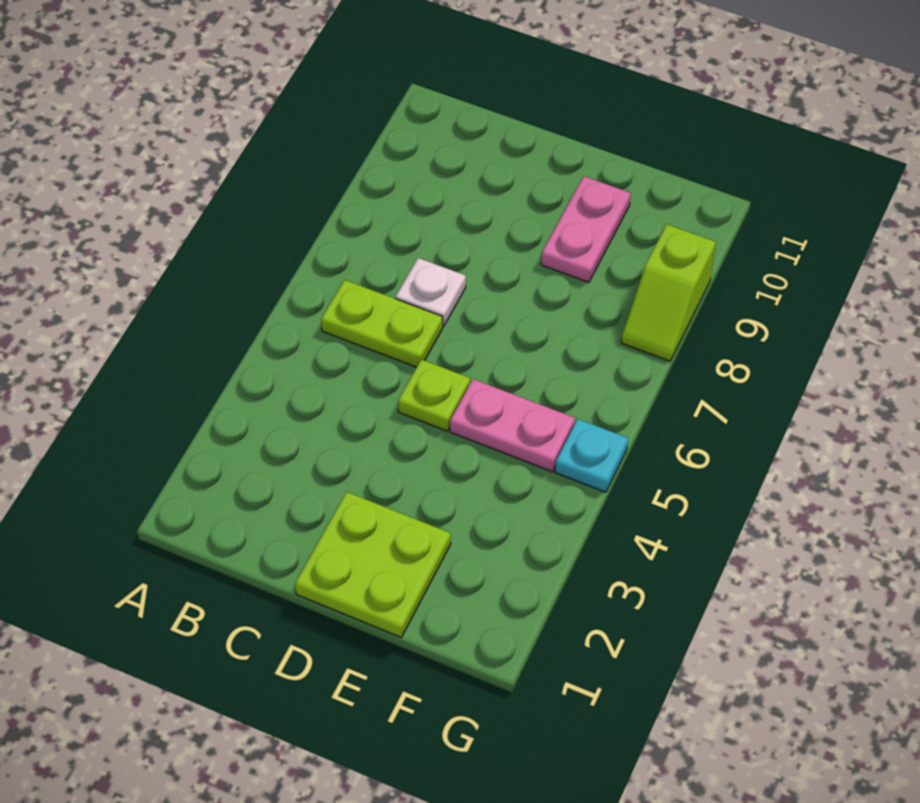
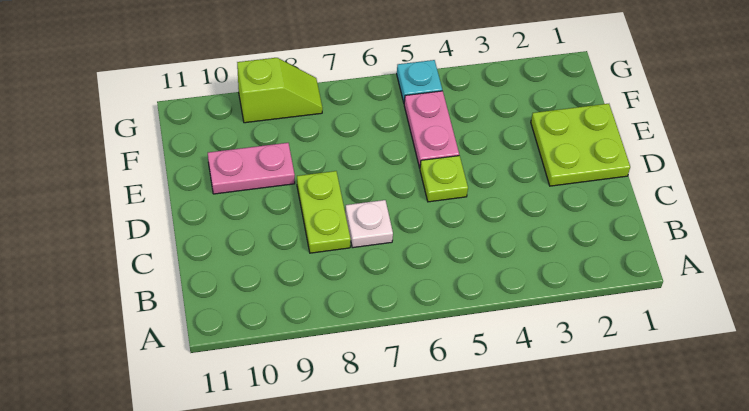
lime 1x2 plate [321,280,443,367] -> lime 1x2 plate moved to [297,171,351,253]

